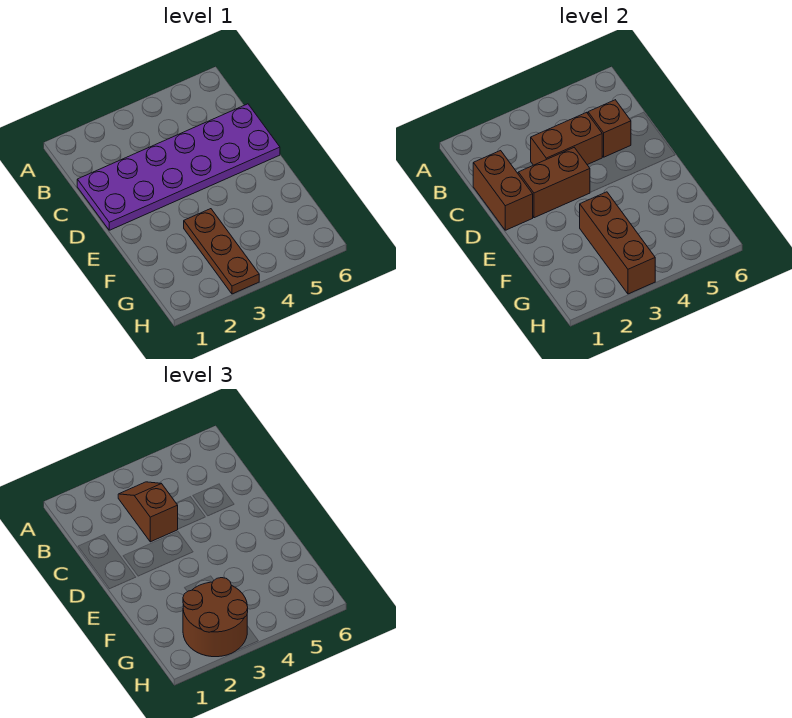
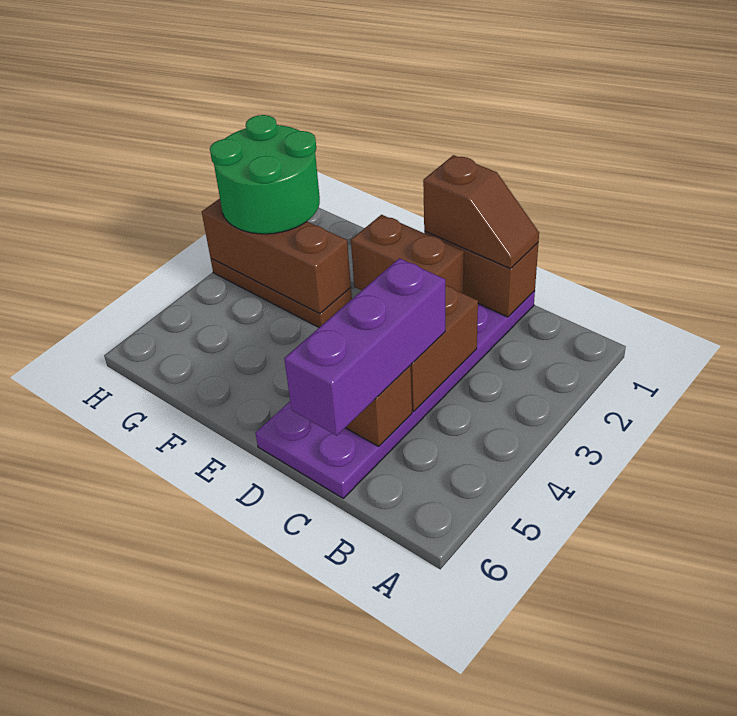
brown 1x2 slope [118,482,178,542] -> brown 1x2 slope moved to [423,155,539,269]
none -> purple 1x3 brick [284,258,445,436]
brown 1x2 brick [518,148,590,218] -> brown 1x2 brick turned to [351,215,464,293]
brown 2x2 round brick [183,578,248,657] -> green 2x2 round brick [210,115,320,234]

